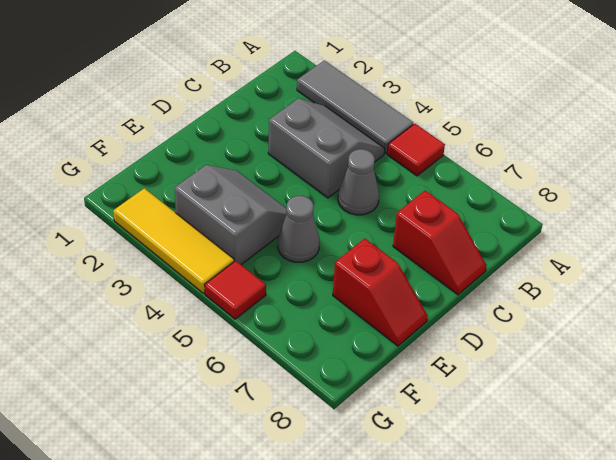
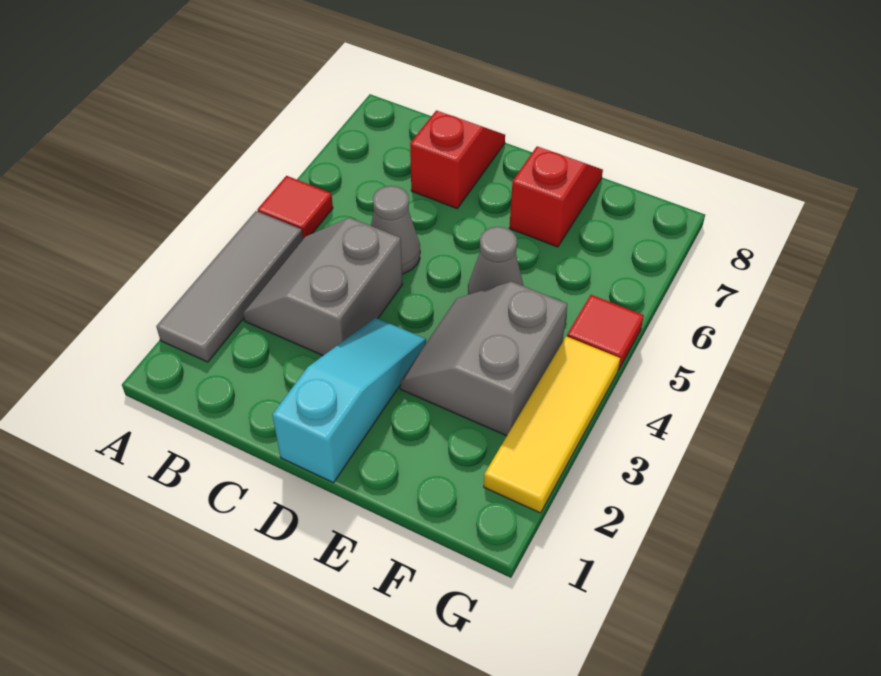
none -> cyan 1x3 slope [272,318,426,483]

